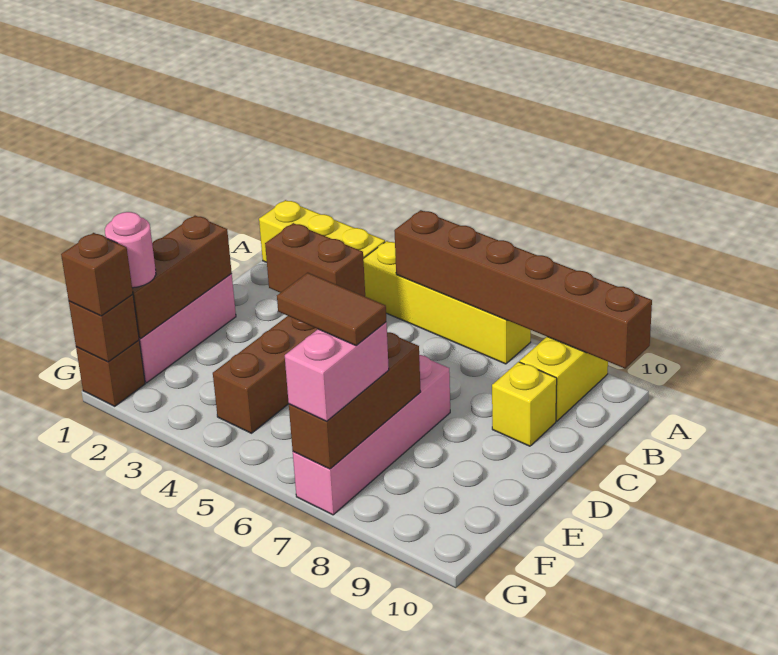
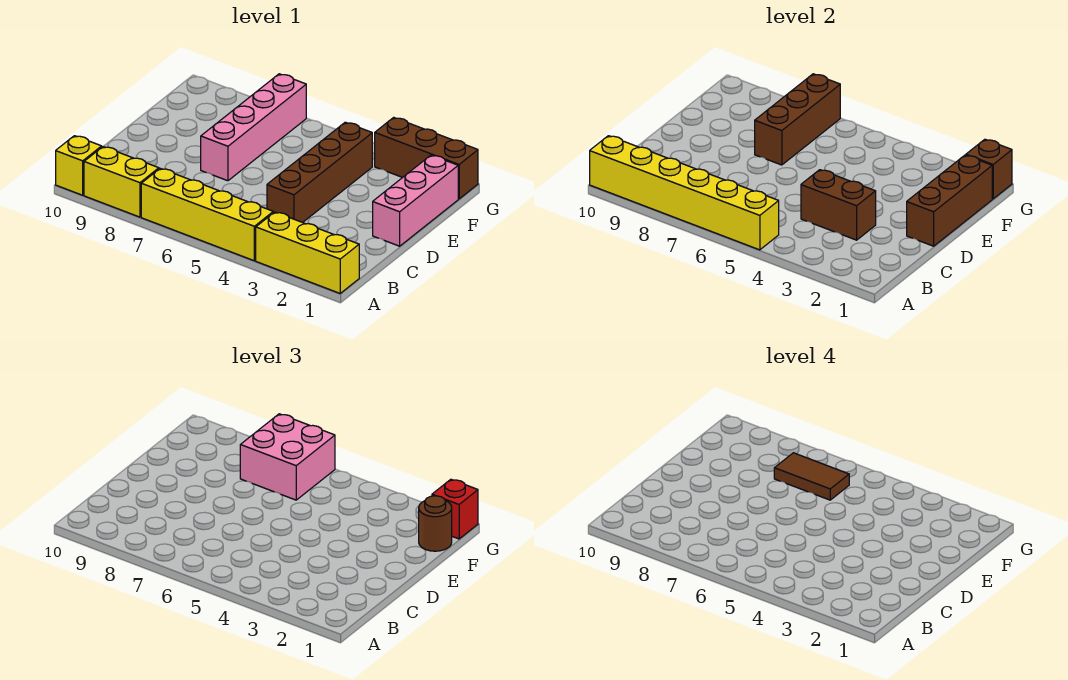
brown 1x6 brick [394,210,652,368] -> yellow 1x6 brick [590,136,779,250]
yellow 1x2 brick [520,337,608,421] -> yellow 1x2 brick turned to [84,147,159,217]
yellow 1x1 brick [492,362,557,446] -> yellow 1x1 brick moved to [56,136,102,195]
pink 1x1 round brick [105,212,156,288] -> brown 1x1 round brick [419,496,452,551]
pink 1x2 brick [285,322,389,421] -> pink 2x2 brick [240,414,335,500]
brown 1x1 brick [76,340,145,406] -> brown 1x3 brick [375,117,478,199]
brown 1x1 brick [61,233,133,316] -> red 1x1 brick [432,479,478,539]

